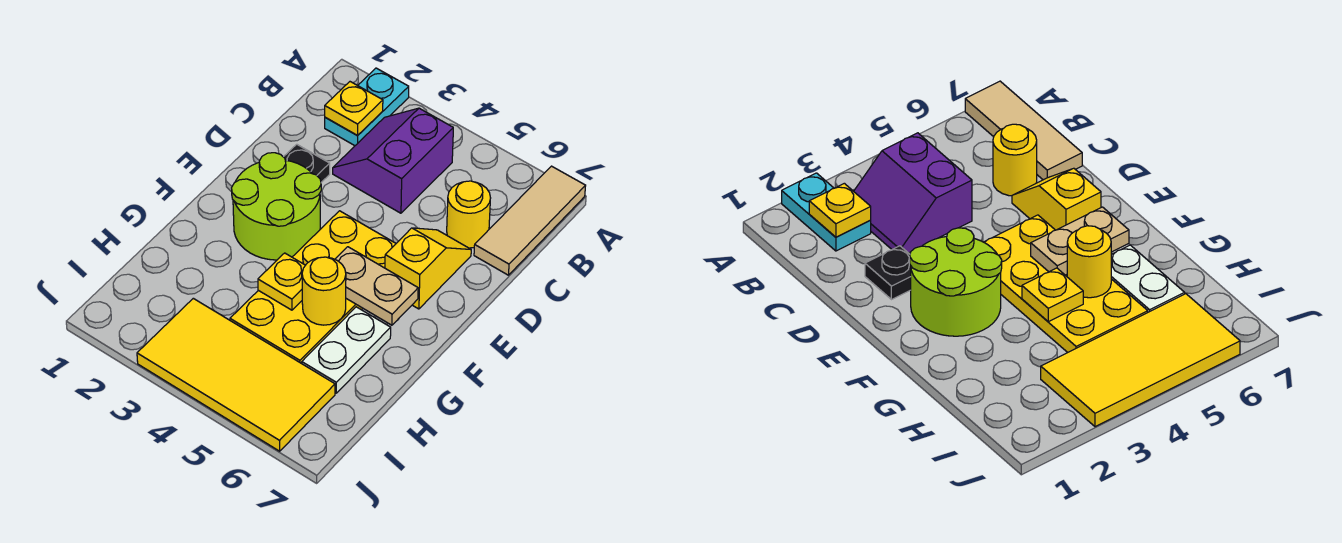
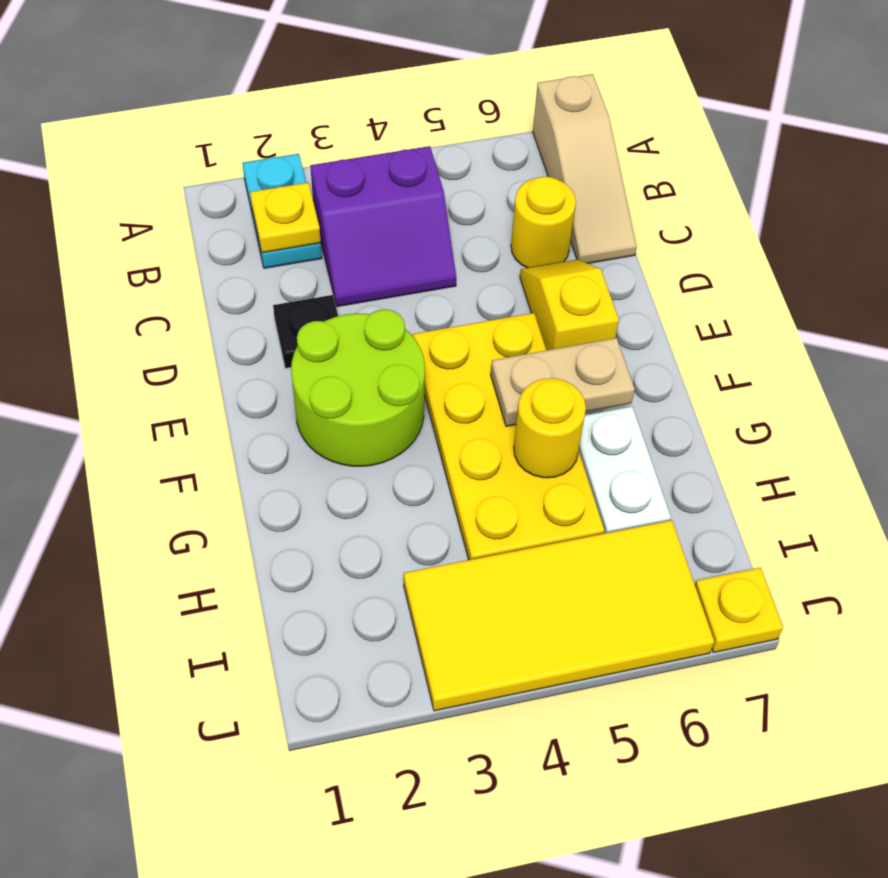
tan 1x3 tile [474,166,586,275] -> tan 1x3 slope [533,74,637,263]
purple 2x2 slope [333,108,453,213] -> purple 2x2 slope turned to [310,146,456,307]
yellow 1x1 plate [258,253,305,310] -> yellow 1x1 plate moved to [695,568,783,652]

